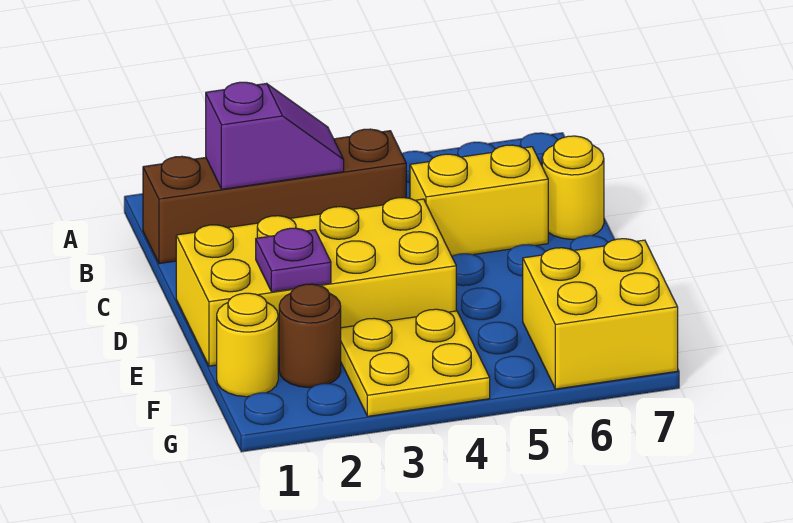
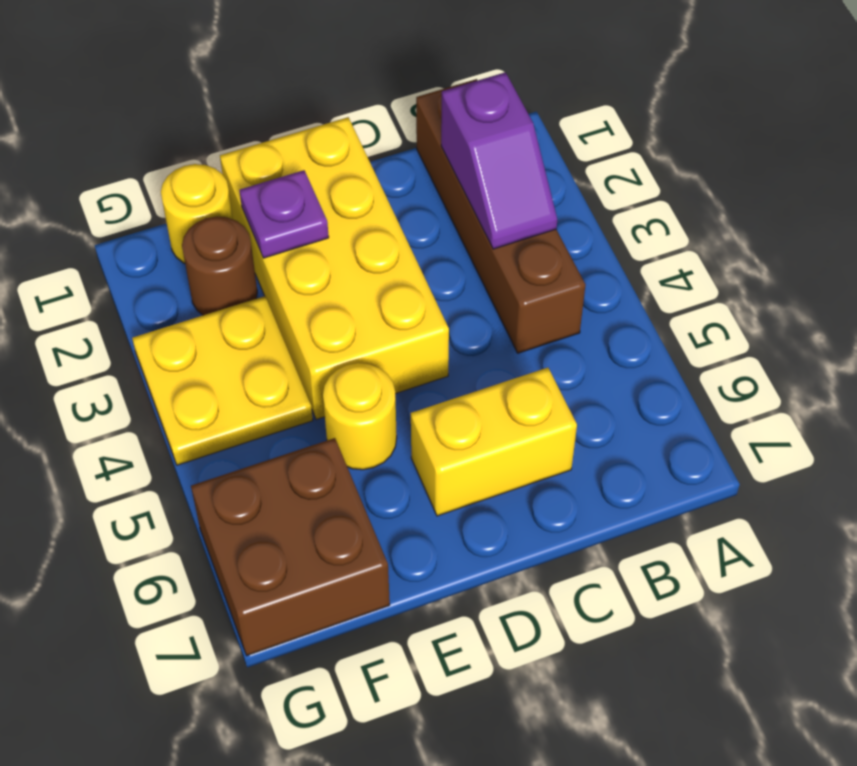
yellow 1x2 brick [410,145,548,256] -> yellow 1x2 brick turned to [411,368,577,516]
yellow 1x1 round brick [542,136,604,239] -> yellow 1x1 round brick moved to [323,363,397,470]
yellow 2x2 brick [523,239,678,389] -> brown 2x2 brick [191,438,390,656]

